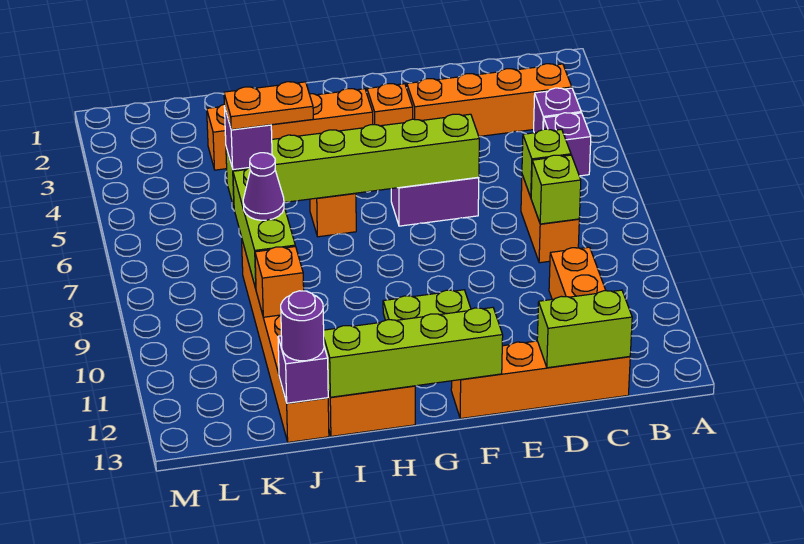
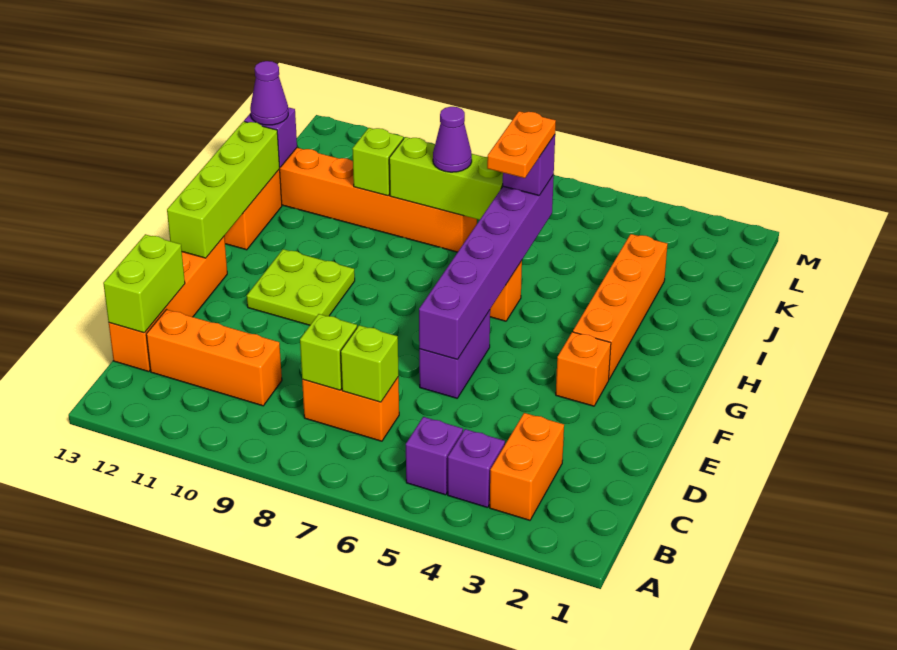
orange 1x4 brick [407,64,572,136] -> orange 1x2 brick [490,413,564,520]
lime 1x6 brick [226,114,479,207] -> purple 1x6 brick [419,175,554,359]
orange 1x1 brick [255,247,304,317] -> lime 1x1 brick [352,128,403,196]
purple 1x1 round brick [281,291,324,361] -> purple 1x1 cone [250,61,288,125]

